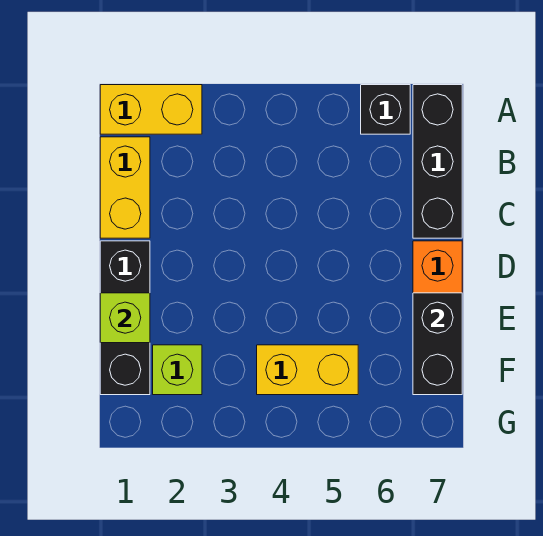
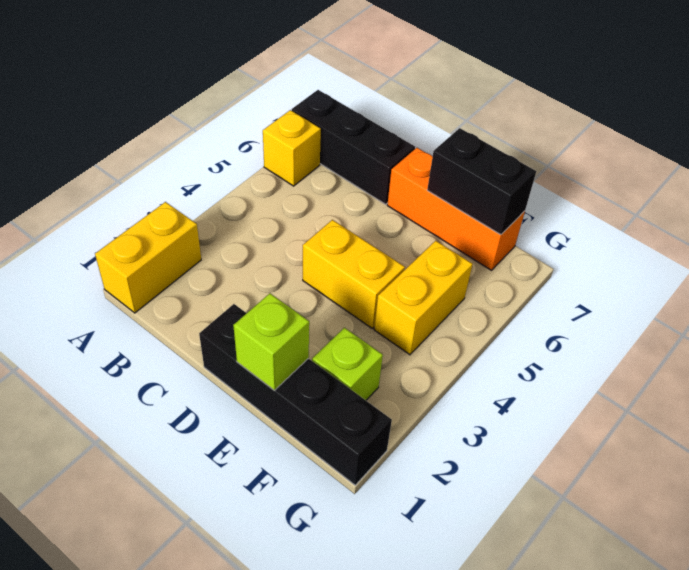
black 1x1 brick [361,85,410,134] -> yellow 1x1 brick [263,110,321,186]
yellow 1x2 brick [100,137,150,238] -> yellow 1x2 brick moved to [303,220,405,328]
black 1x3 brick [100,241,150,395] -> black 1x4 brick [199,304,392,485]

